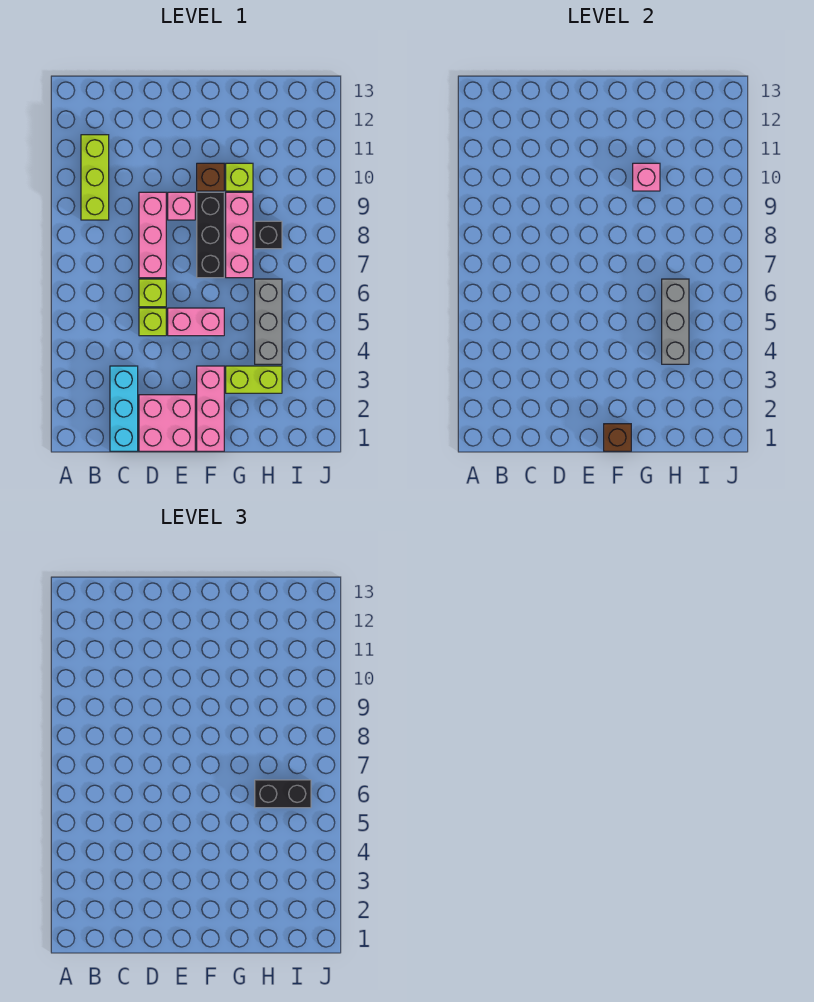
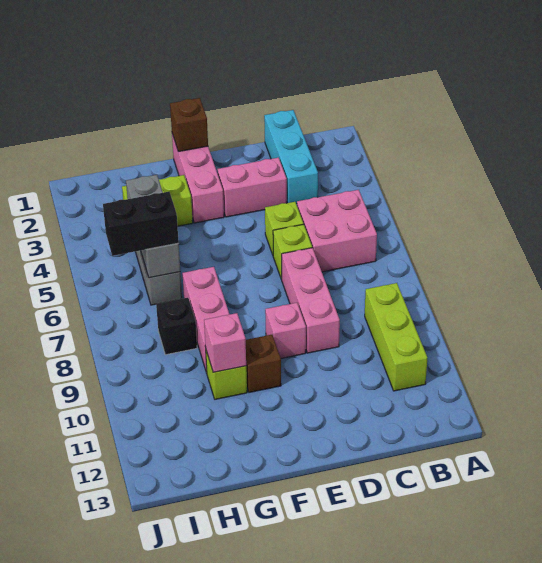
pink 2x2 brick [139,395,195,451] -> pink 2x2 brick moved to [297,190,377,272]
pink 1x2 brick [168,308,224,336] -> pink 1x2 brick moved to [217,158,287,217]
black 1x3 brick [197,192,224,278] -> none

